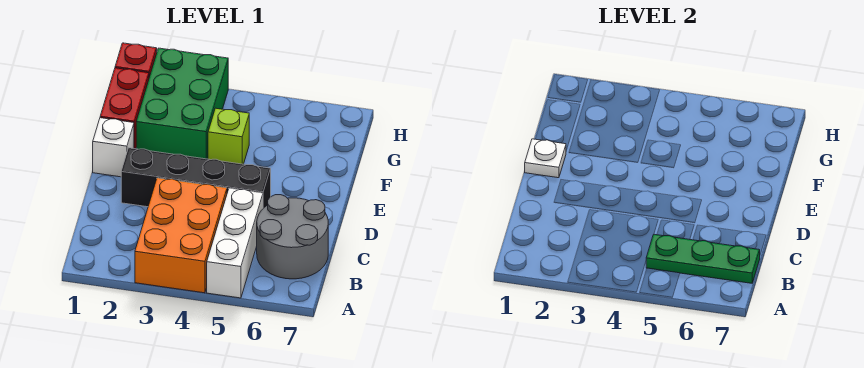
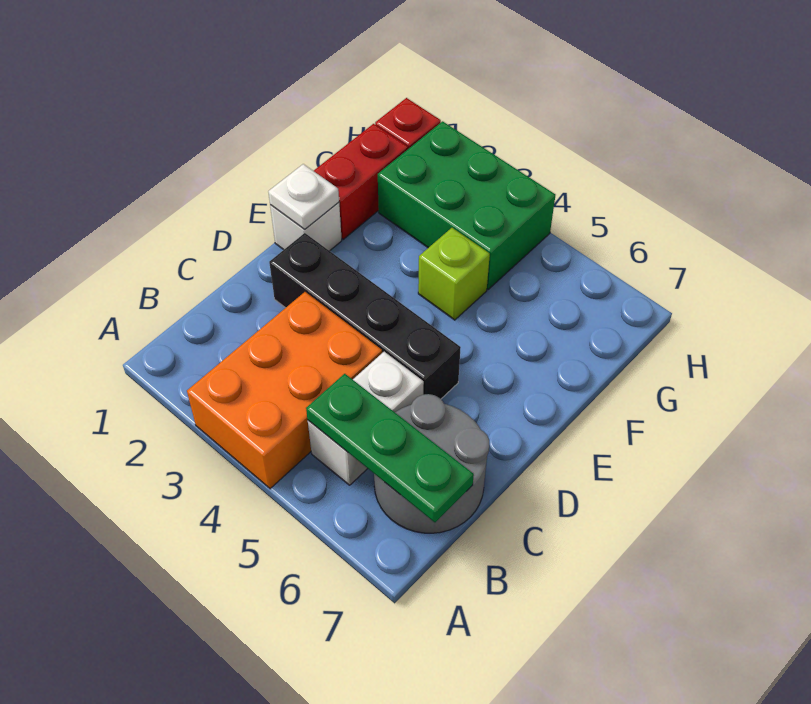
white 1x3 brick [207,188,263,298] -> white 1x2 brick [308,352,424,485]
green 2x3 brick [136,48,228,159] -> green 2x3 brick turned to [378,121,555,290]

